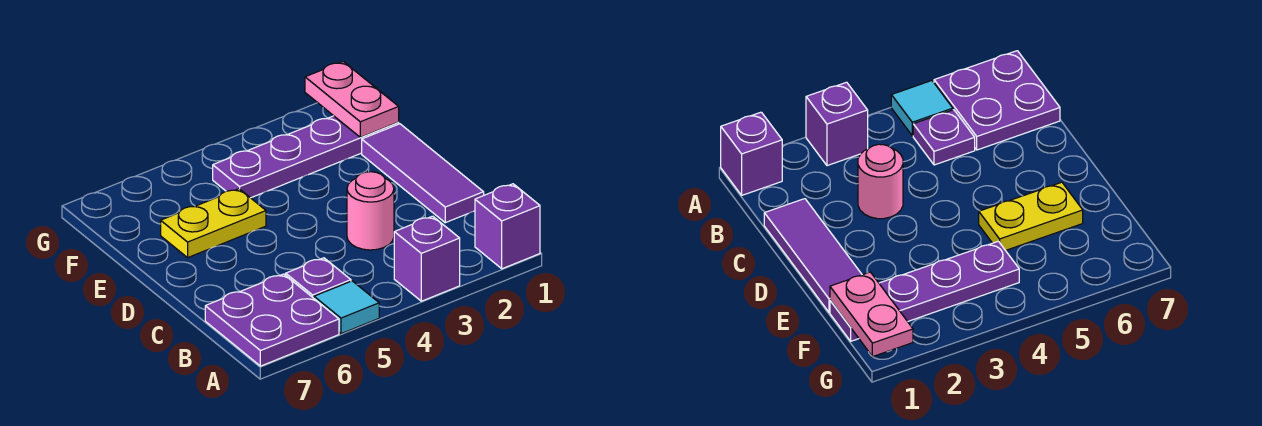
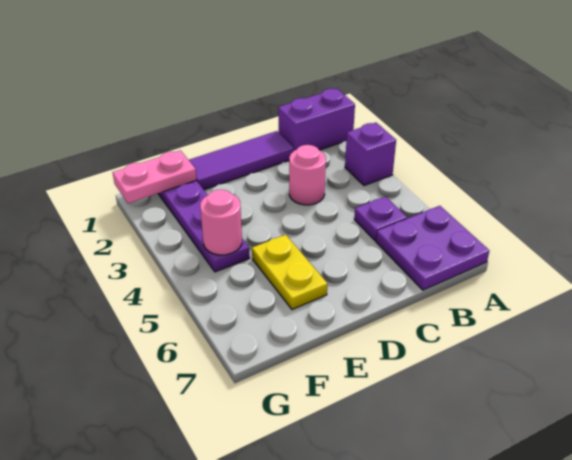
purple 1x1 brick [475,184,540,269] -> purple 1x2 brick [278,89,355,151]
cyan 1x1 tile [314,281,379,334] -> none
none -> pink 1x1 round brick [200,190,242,255]

